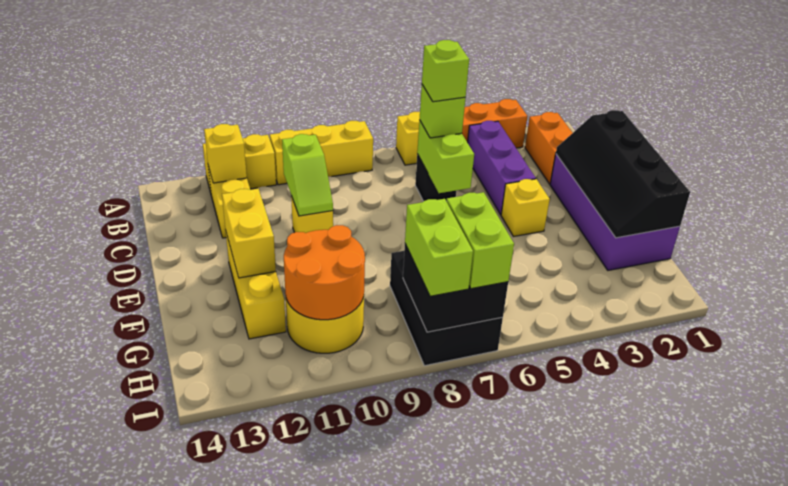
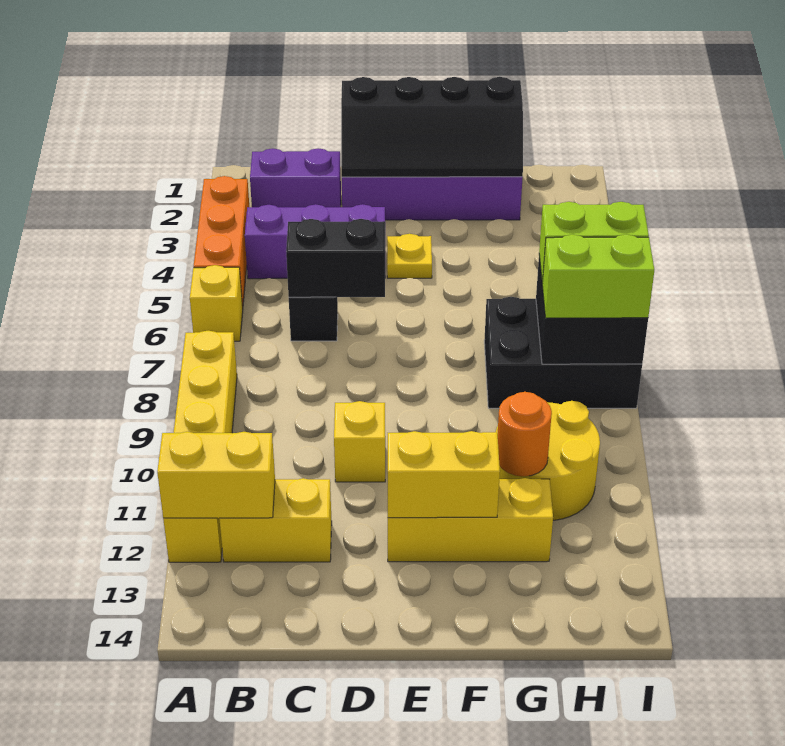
orange 1x2 brick [525,112,573,184] -> purple 1x2 brick [250,148,341,207]
yellow 1x1 brick [204,124,247,183] -> yellow 1x2 brick [157,432,275,518]
lime 1x2 brick [417,120,474,193] -> black 1x2 brick [286,219,385,297]
lime 1x1 brick [420,85,465,138] -> none
lime 1x1 brick [422,40,469,102] -> none
lime 1x2 slope [282,134,333,216] -> none
yellow 1x1 brick [501,179,550,237] -> yellow 1x1 plate [387,234,432,278]
orange 2x2 round brick [284,225,365,320] -> orange 1x1 round brick [498,392,552,477]

